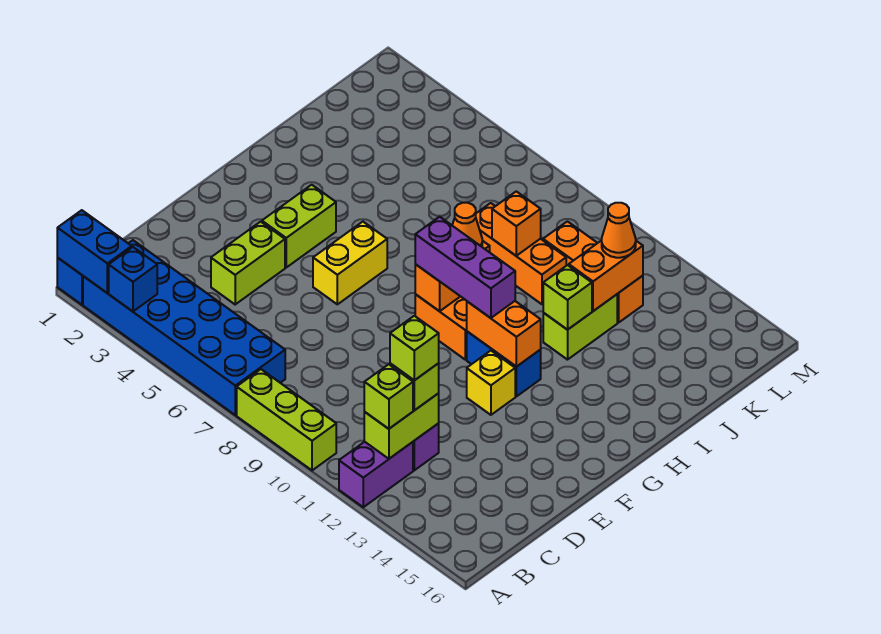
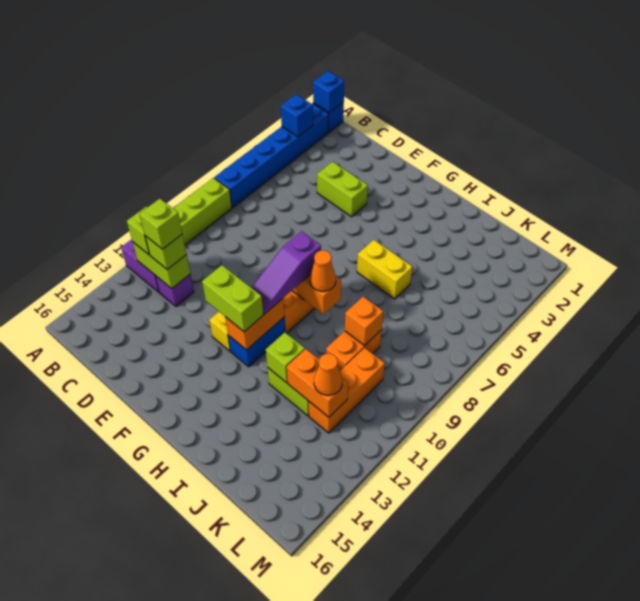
blue 1x2 brick [57,210,132,293] -> blue 1x1 brick [313,71,344,113]
blue 2x6 brick [83,240,285,415] -> blue 1x6 brick [214,103,329,207]
lime 1x2 brick [262,185,336,267] -> lime 1x2 brick moved to [202,265,263,332]
yellow 1x2 brick [313,222,387,304] -> yellow 1x2 brick moved to [357,240,412,299]
purple 1x3 brick [415,217,515,318] -> purple 1x3 slope [251,231,321,314]
orange 1x3 brick [476,203,566,304] -> orange 1x2 brick [326,330,382,371]

